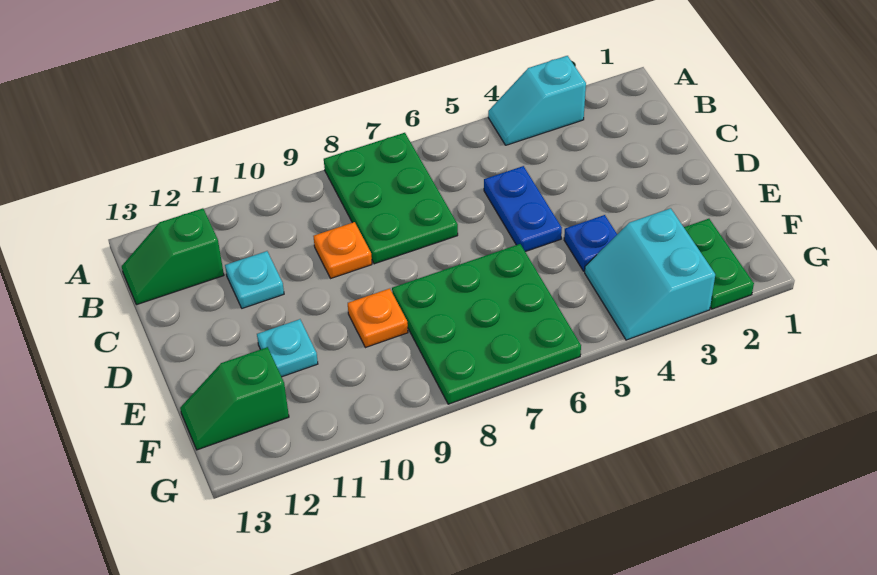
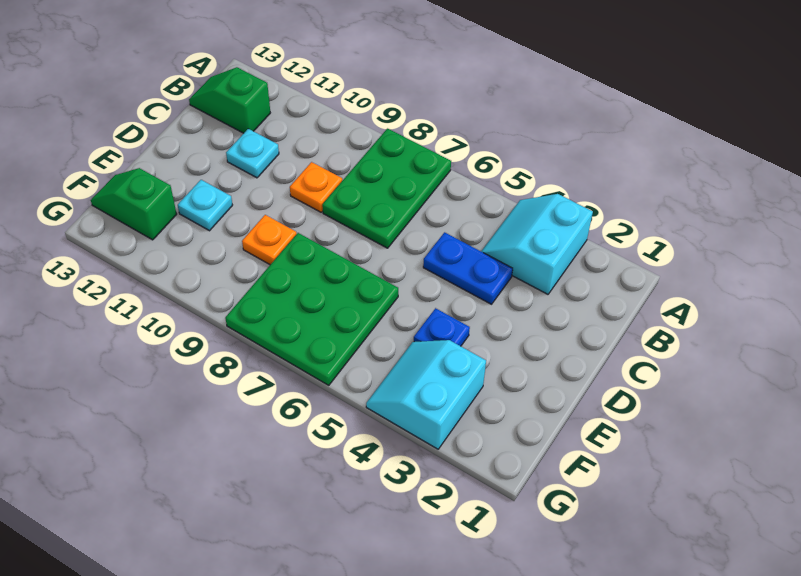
cyan 1x2 slope [488,56,586,145] -> cyan 2x2 slope [481,194,593,294]
blue 1x2 plate [484,166,562,252] -> blue 1x2 plate turned to [423,232,513,304]
green 1x2 plate [684,219,754,309] -> none

